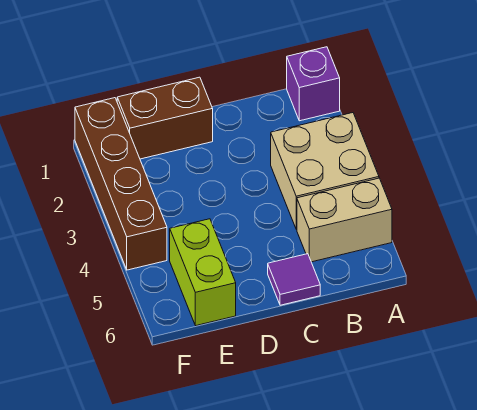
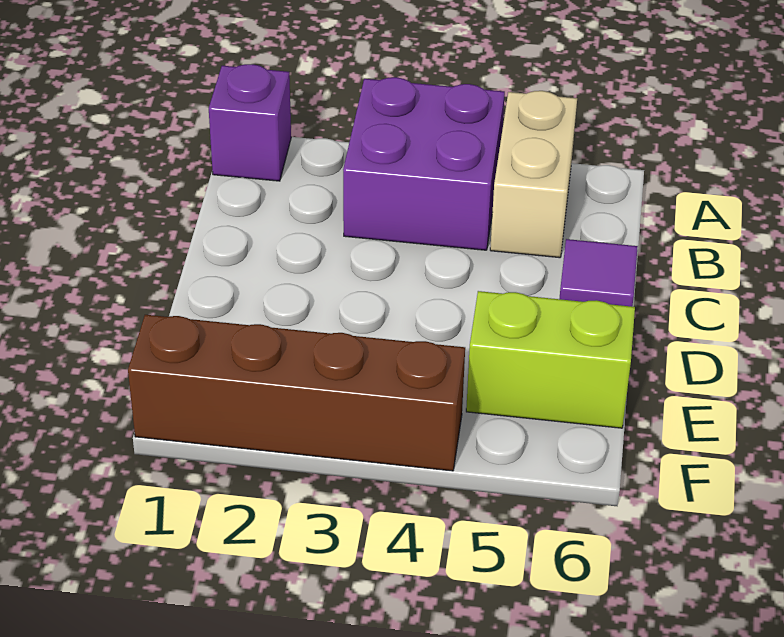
tan 2x2 brick [271,113,379,229] -> purple 2x2 brick [343,77,505,250]
brown 1x2 brick [117,77,213,159] -> none

